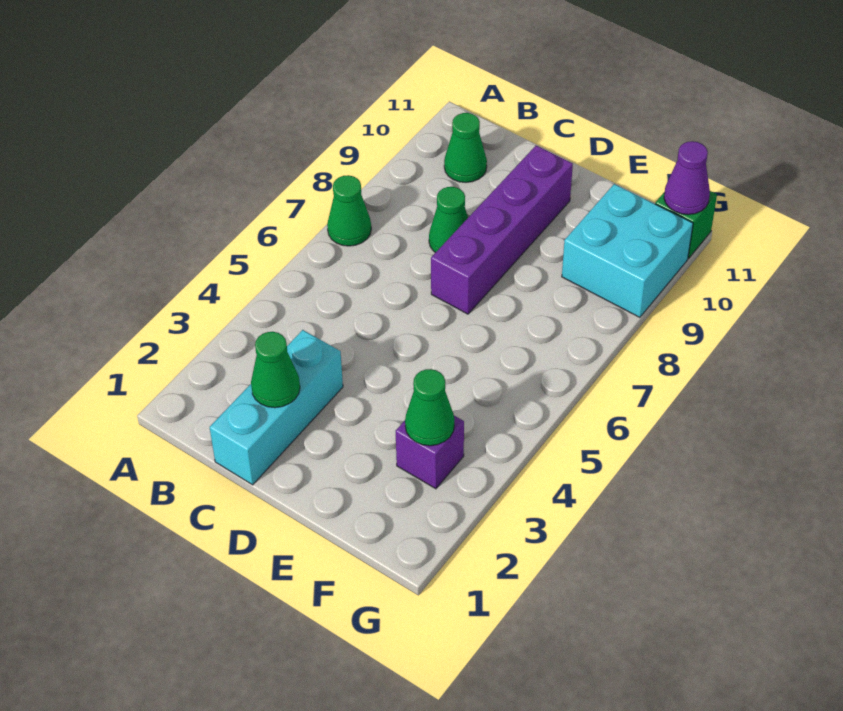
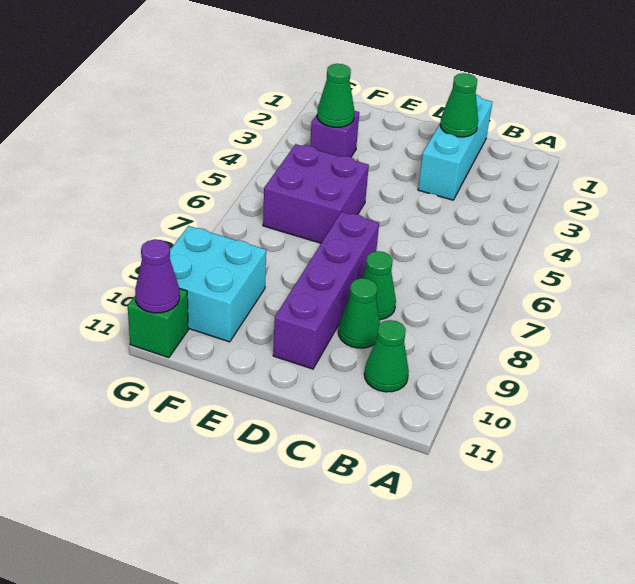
green 1x1 cone [327,175,371,246] -> green 1x1 cone moved to [338,278,380,348]
none -> purple 2x2 brick [263,144,369,243]

